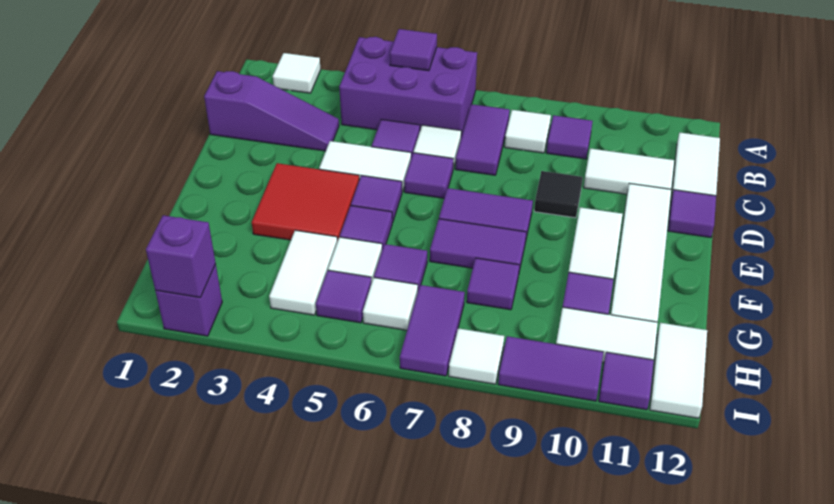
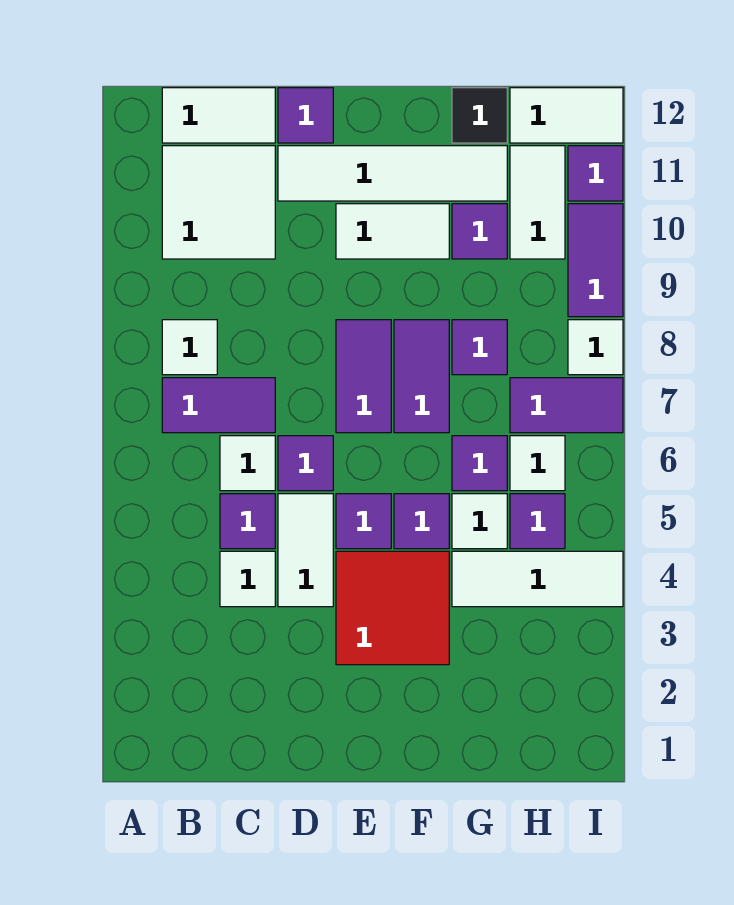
white 1x1 tile [273,53,321,93] -> white 1x1 tile moved to [220,551,275,607]
purple 2x3 brick [339,37,477,137] -> none
purple 1x1 tile [390,29,437,71] -> none
purple 1x1 tile [546,115,593,159] -> none
purple 1x3 slope [204,71,339,151] -> none
white 1x2 tile [584,148,674,194] -> white 2x2 tile [162,146,275,259]
black 1x1 tile [534,171,583,218] -> black 1x1 tile moved to [452,88,507,143]
white 1x2 tile [269,230,337,315] -> white 1x3 tile [452,551,623,607]
purple 1x1 brick [155,264,222,336] -> none
purple 1x1 brick [146,215,216,298] -> none

